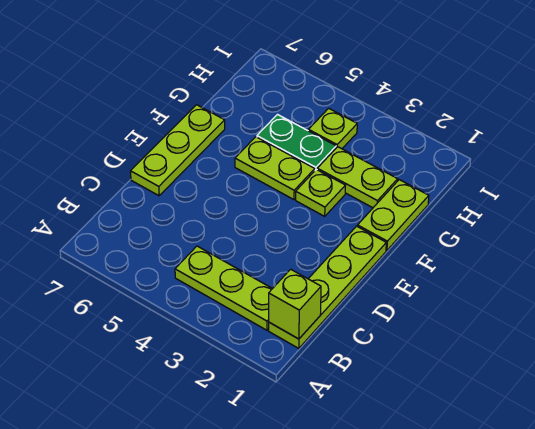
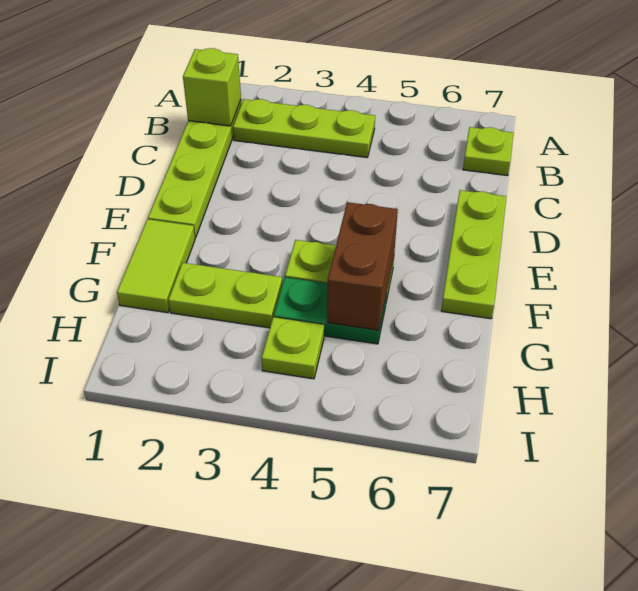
lime 1x2 plate [358,180,429,250] -> lime 1x2 tile [117,219,195,313]
lime 1x1 plate [296,169,346,216] -> lime 1x1 plate moved to [463,127,514,176]
none -> brown 1x2 brick [327,202,398,330]

